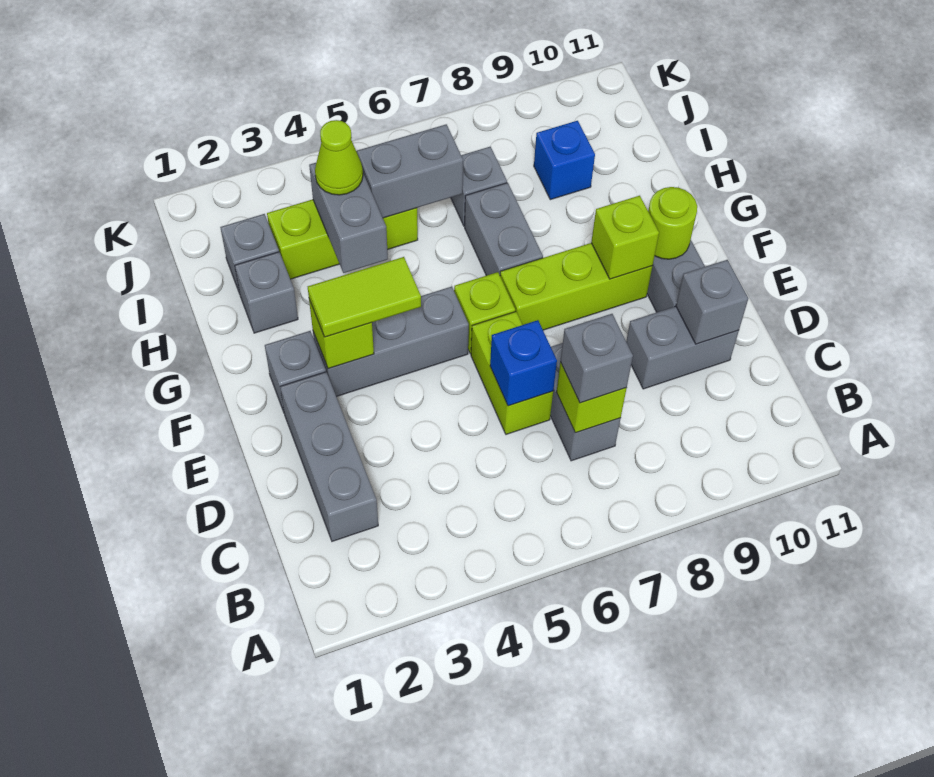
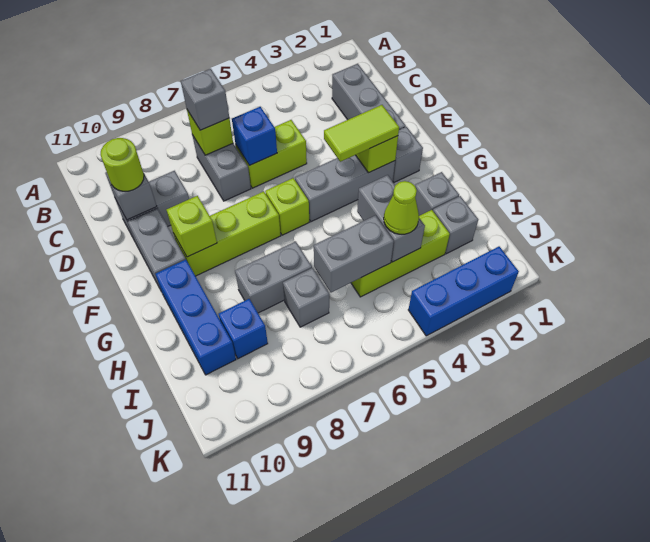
lime 1x2 brick [471,312,553,434] -> lime 1x2 brick turned to [236,120,307,188]
lime 1x1 round brick [648,187,697,259] -> lime 1x1 round brick moved to [101,138,144,191]
grey 1x2 brick [465,183,543,276] -> grey 1x2 brick turned to [235,241,312,313]
none -> blue 1x3 brick [155,260,236,375]
none -> blue 1x3 brick [408,247,519,336]

